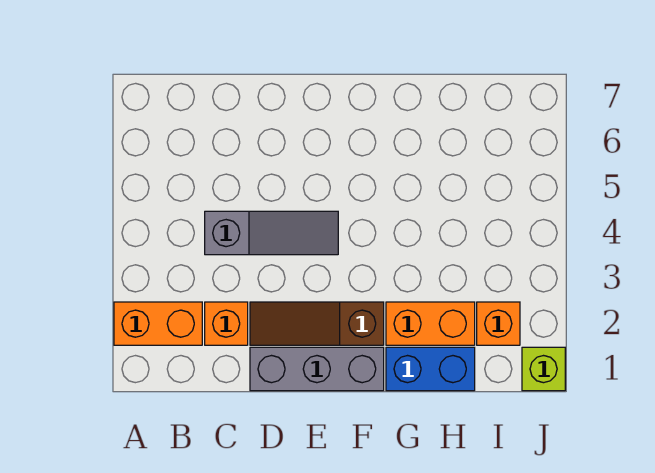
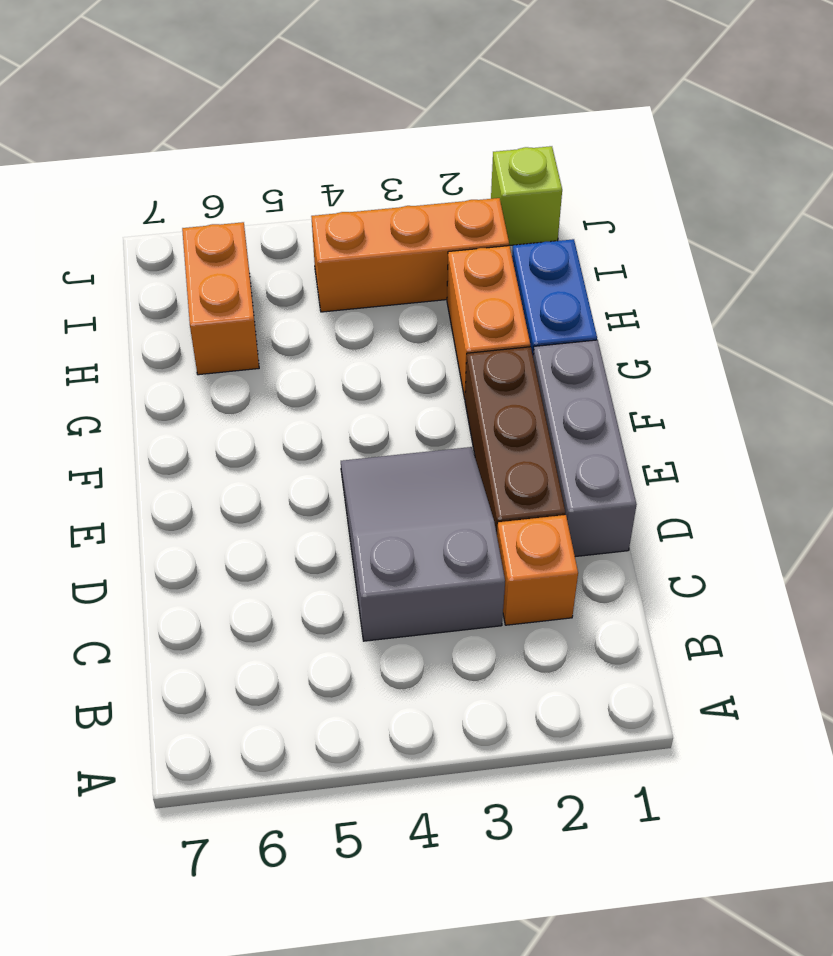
orange 1x2 brick [114,302,202,345] -> orange 1x2 brick moved to [182,222,259,375]
grey 1x3 slope [205,211,338,255] -> grey 2x3 slope [341,447,505,641]
brown 1x3 slope [250,302,384,345] -> brown 1x3 brick [465,347,565,533]
orange 1x1 brick [477,302,520,345] -> orange 1x3 brick [311,198,509,312]

